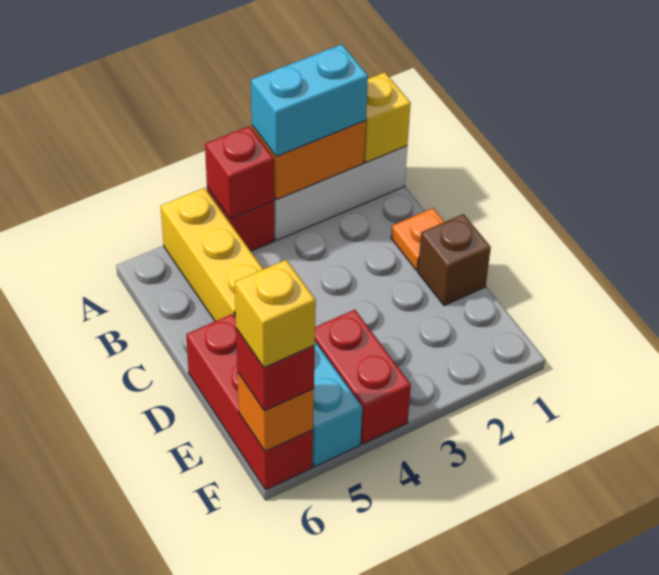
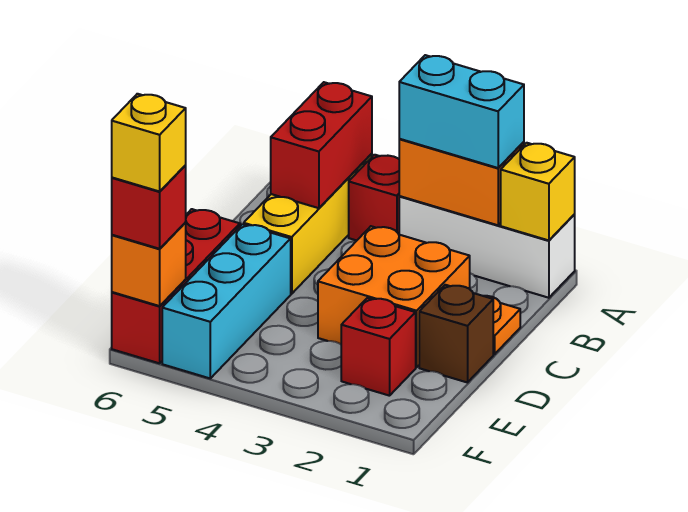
red 1x1 brick [205,126,274,219] -> red 1x1 brick moved to [341,298,416,396]
none -> orange 2x2 brick [318,226,470,367]
red 1x2 brick [315,310,411,444] -> red 1x2 brick moved to [271,82,372,208]

